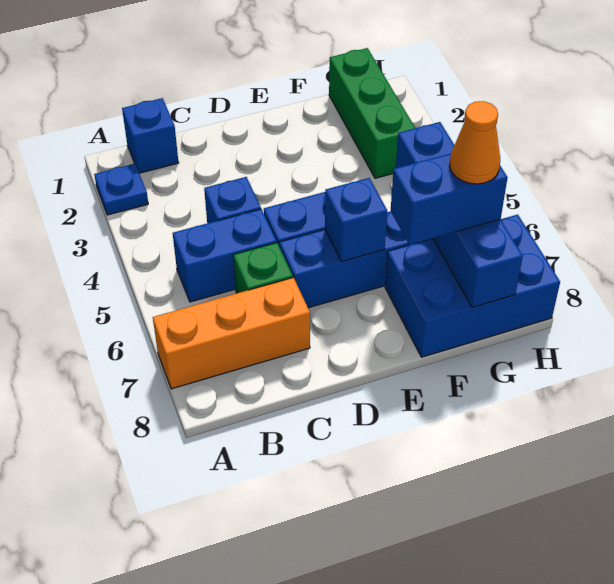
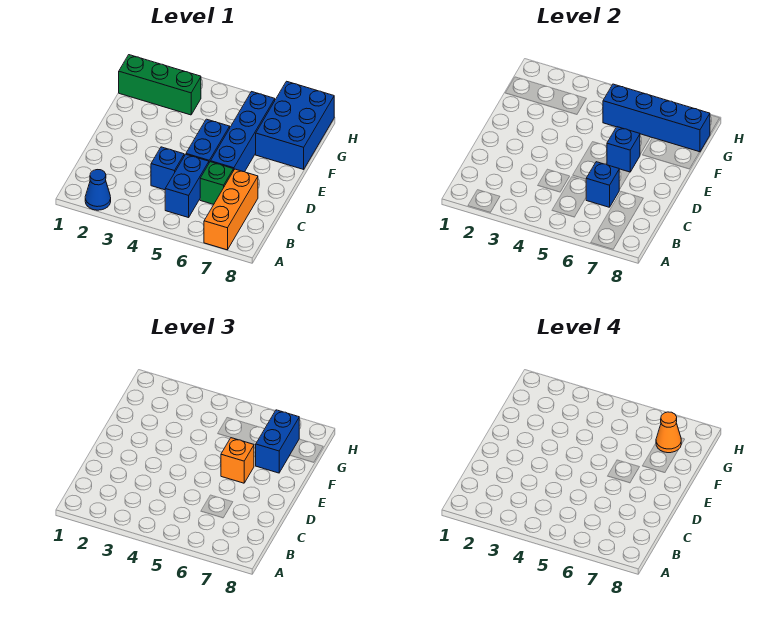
blue 1x1 plate [94,164,148,215] -> blue 1x1 cone [85,170,111,210]
blue 1x1 brick [122,98,179,173] -> blue 1x1 brick moved to [586,162,619,207]
none -> orange 1x1 brick [221,438,254,483]

